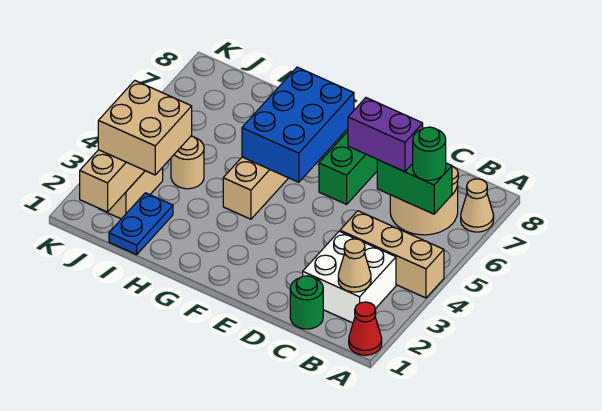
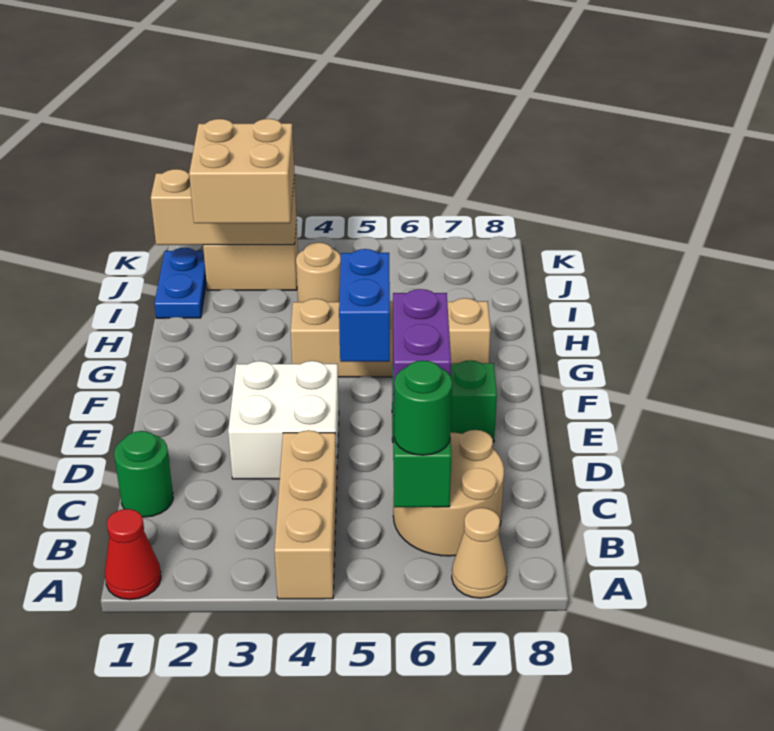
white 2x2 brick [303,231,396,323] -> white 2x2 brick moved to [228,361,339,479]
tan 1x1 cone [338,239,371,292] -> none
blue 2x3 brick [242,67,354,182] -> blue 1x2 brick [339,249,390,362]
blue 1x2 plate [109,193,173,255] -> blue 1x2 plate turned to [154,248,206,318]

